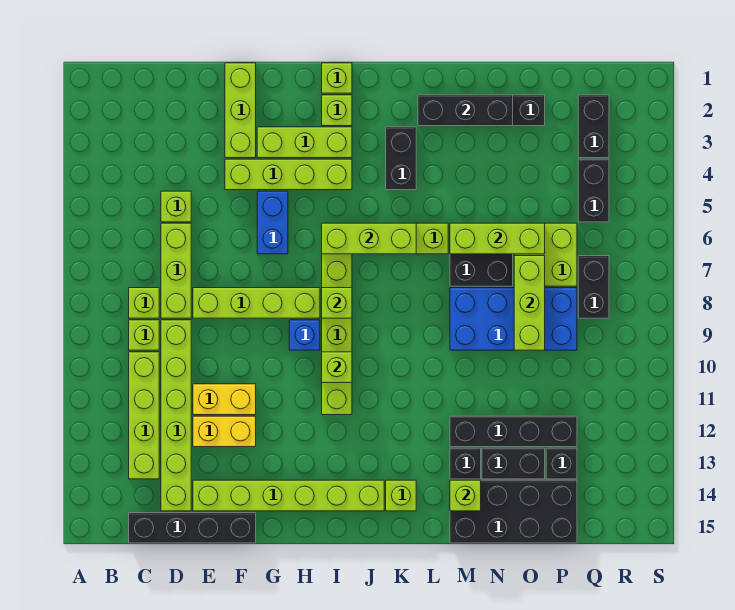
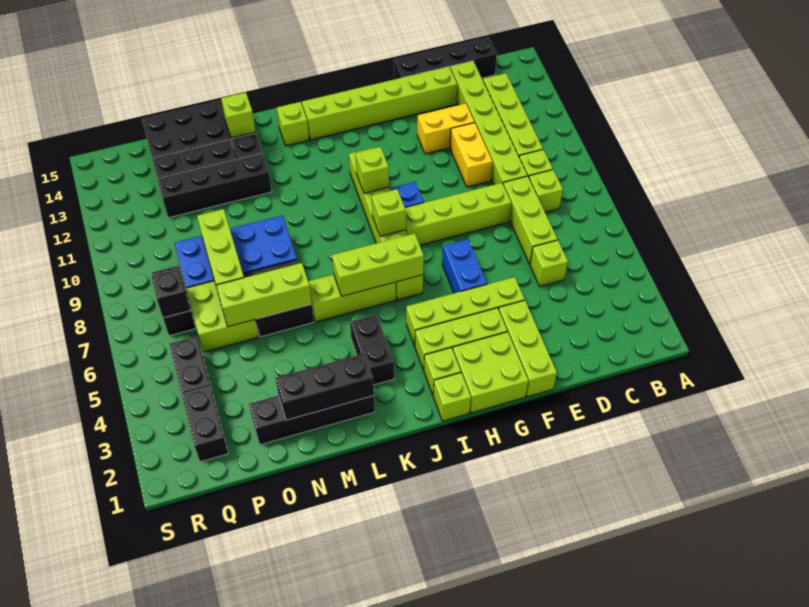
yellow 1x2 brick [193,384,256,415] -> yellow 1x2 brick turned to [450,123,492,187]
none -> lime 2x2 brick [453,332,528,413]
none -> black 1x1 brick [151,269,190,318]

